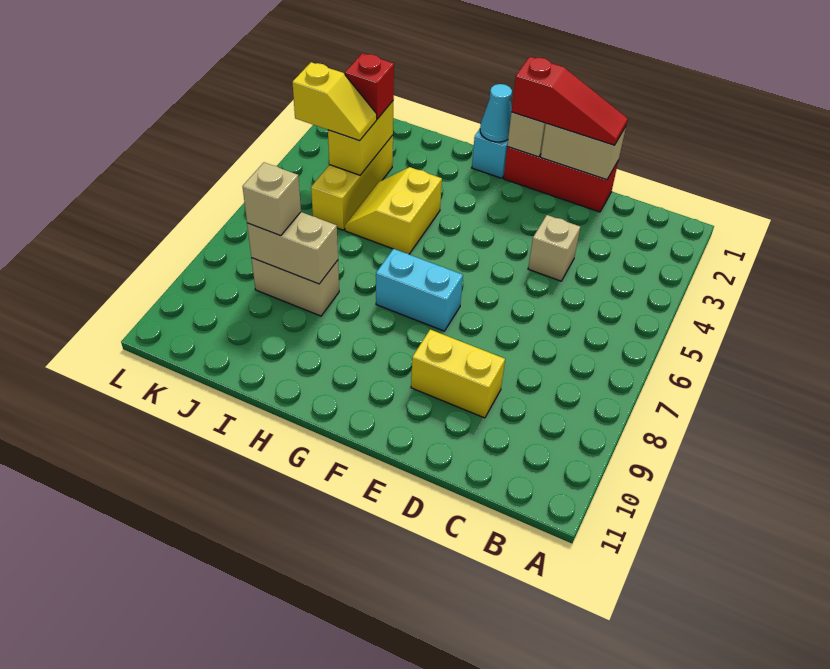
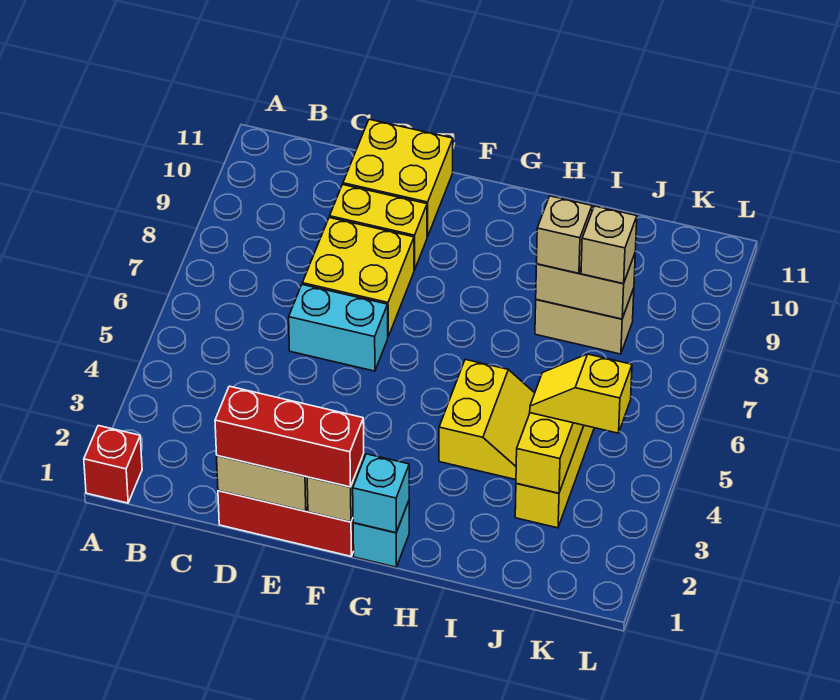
red 1x3 slope [511,57,628,145] -> red 1x3 brick [215,386,364,487]
tan 1x1 brick [528,215,580,281] -> tan 1x1 brick moved to [537,196,592,273]
none -> yellow 2x2 brick [302,218,414,337]
none -> yellow 2x2 brick [343,119,453,237]
cyan 1x2 brick [376,249,463,331] -> cyan 1x2 brick moved to [289,285,388,371]
cyan 1x1 cone [480,84,512,142] -> cyan 1x1 brick [353,454,409,533]
red 1x1 brick [345,53,394,119] -> red 1x1 brick moved to [84,426,142,503]

